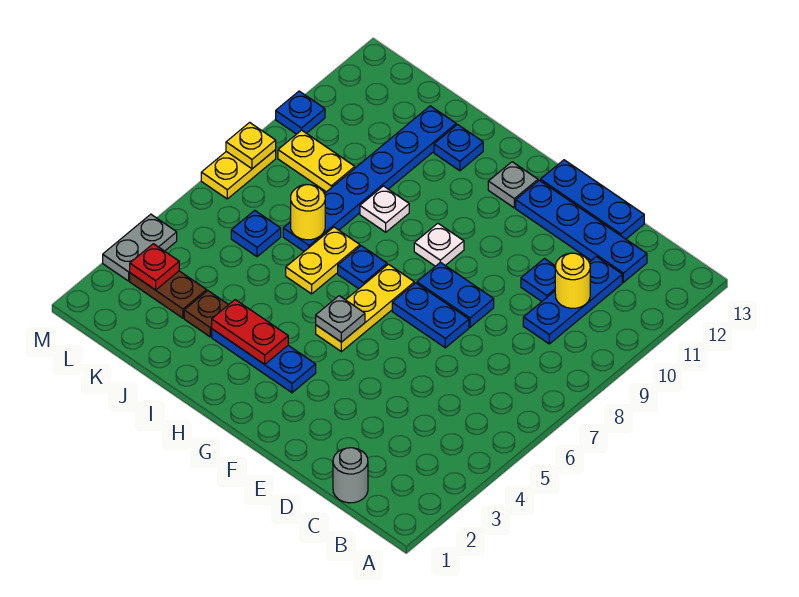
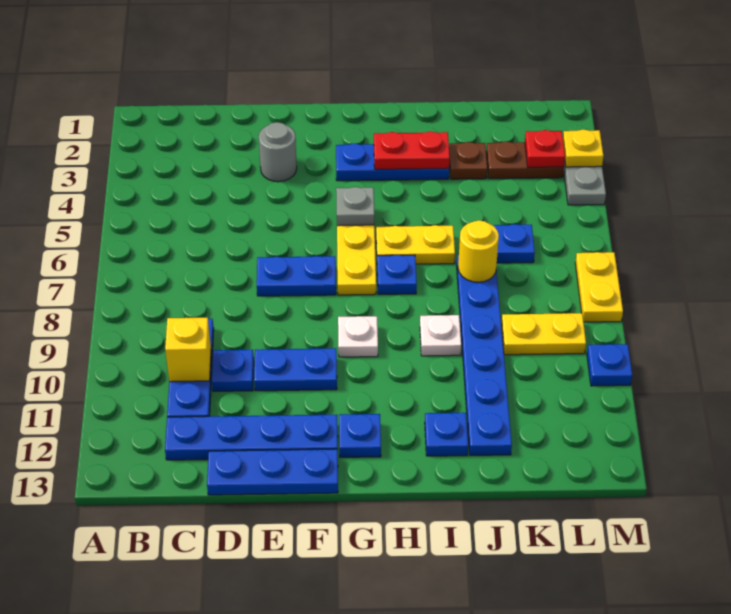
grey 1x1 round brick [333,448,368,503] -> grey 1x1 round brick moved to [259,122,297,182]
yellow 1x1 round brick [555,253,590,308] -> yellow 1x1 brick [165,318,211,382]
blue 1x2 plate [417,262,494,327] -> blue 1x2 plate moved to [254,348,337,391]
grey 1x1 plate [488,162,538,208] -> blue 1x1 plate [339,414,381,457]
yellow 1x2 plate [286,227,360,294] -> yellow 1x2 plate turned to [376,225,455,264]
yellow 1x1 plate [226,122,276,169] -> yellow 1x1 plate moved to [563,129,603,167]

